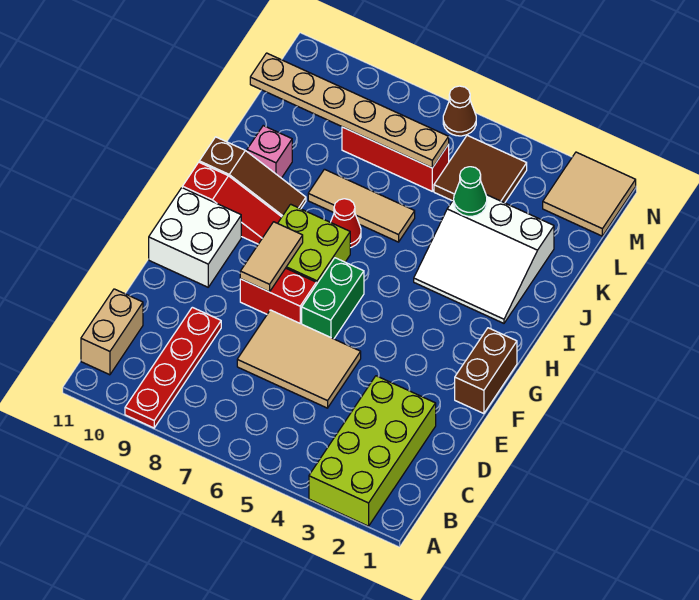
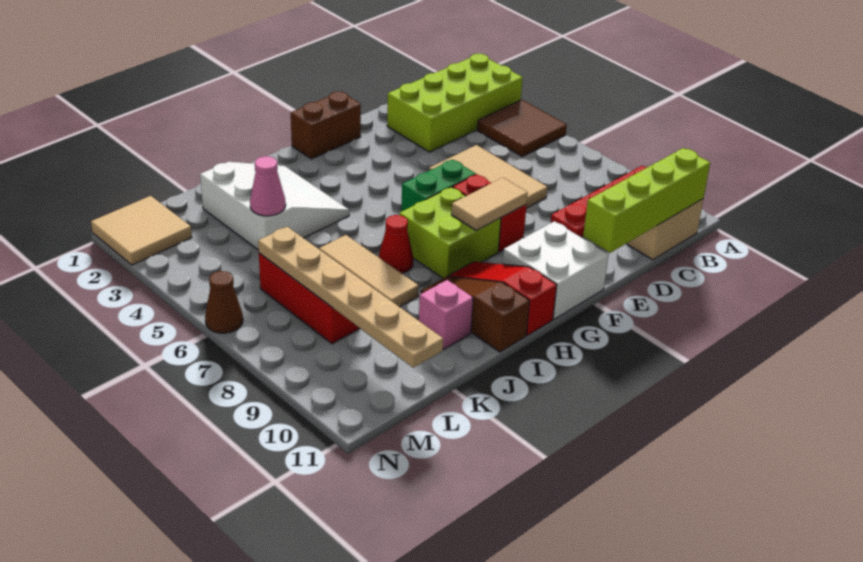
none -> lime 1x4 brick [583,148,710,253]
green 1x1 cone [454,167,487,216] -> pink 1x1 cone [250,156,286,216]
brown 2x2 tile [434,135,527,203] -> brown 2x2 tile moved to [478,100,567,157]

